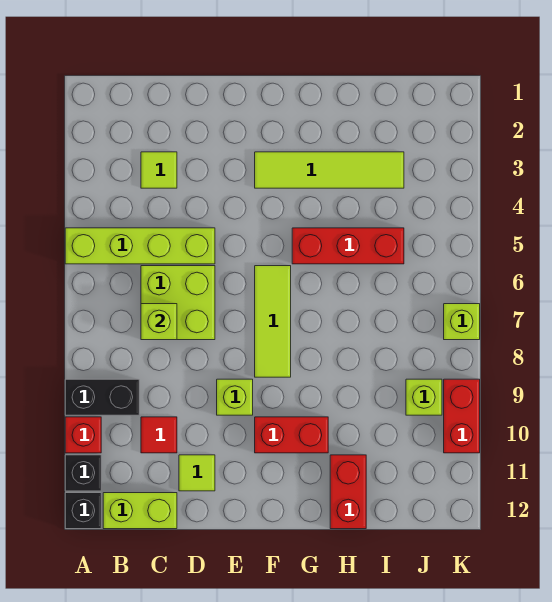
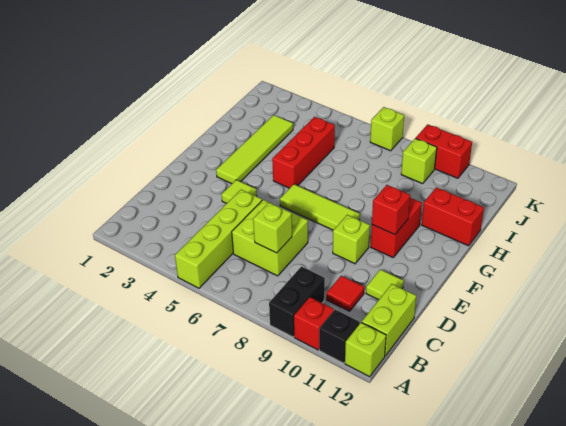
black 1x1 brick [65,493,101,529] -> lime 1x1 brick [345,322,386,377]
lime 1x1 tile [141,152,177,188] -> lime 1x1 tile moved to [222,180,257,203]
none -> red 1x1 brick [372,185,410,235]

